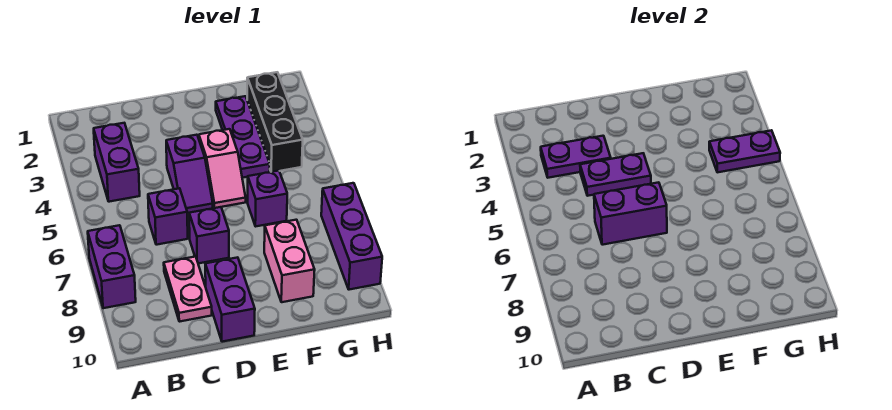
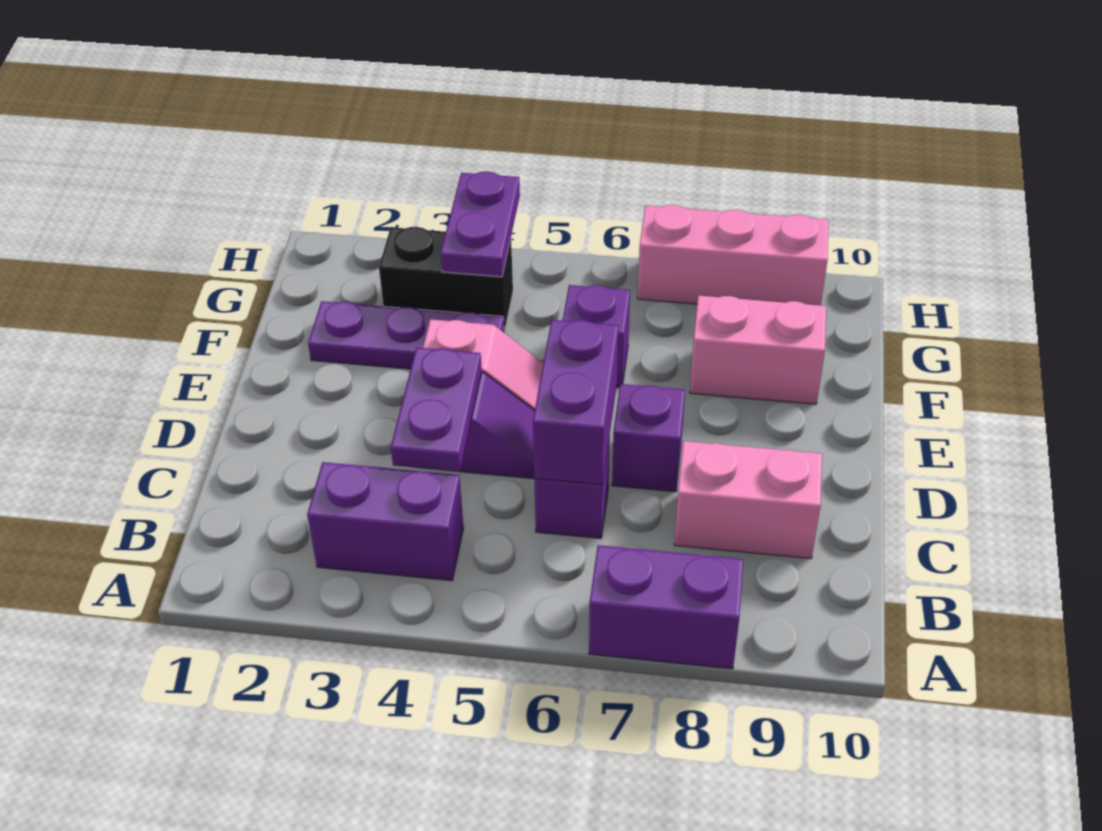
purple 1x2 plate [541,136,611,178] -> none
pink 1x2 plate [164,257,212,322] -> pink 1x2 brick [674,441,822,558]
purple 1x2 brick [205,257,255,342] -> none
black 1x3 brick [247,72,303,172] -> black 1x2 brick [379,227,513,331]
purple 1x3 brick [321,183,382,290] -> pink 1x3 brick [638,205,829,305]

